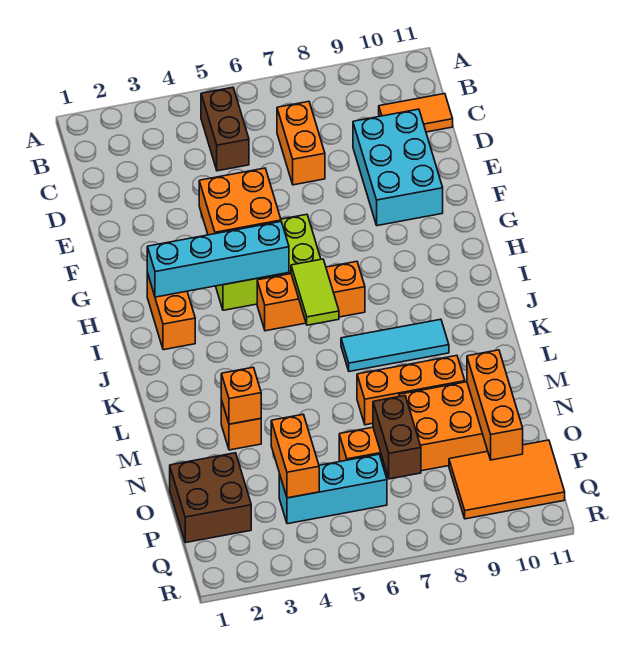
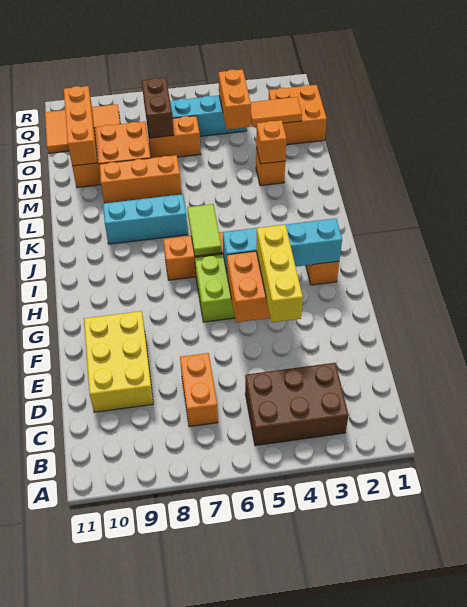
brown 1x2 brick [201,87,249,171] -> brown 2x3 brick [245,363,349,446]
orange 1x2 tile [379,94,453,132] -> orange 1x2 tile moved to [251,97,302,127]
cyan 2x3 brick [353,109,443,226] -> yellow 2x3 brick [84,311,153,412]
none -> yellow 1x3 brick [256,225,303,322]
cyan 1x3 tile [341,319,449,371] -> cyan 1x3 brick [103,194,188,244]
brown 2x2 brick [170,453,251,543] -> orange 2x2 brick [269,85,327,145]

